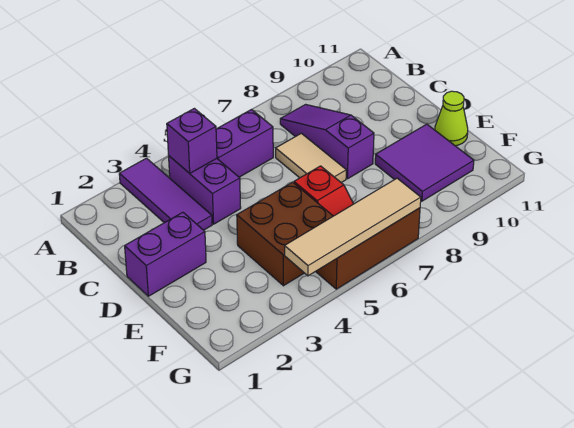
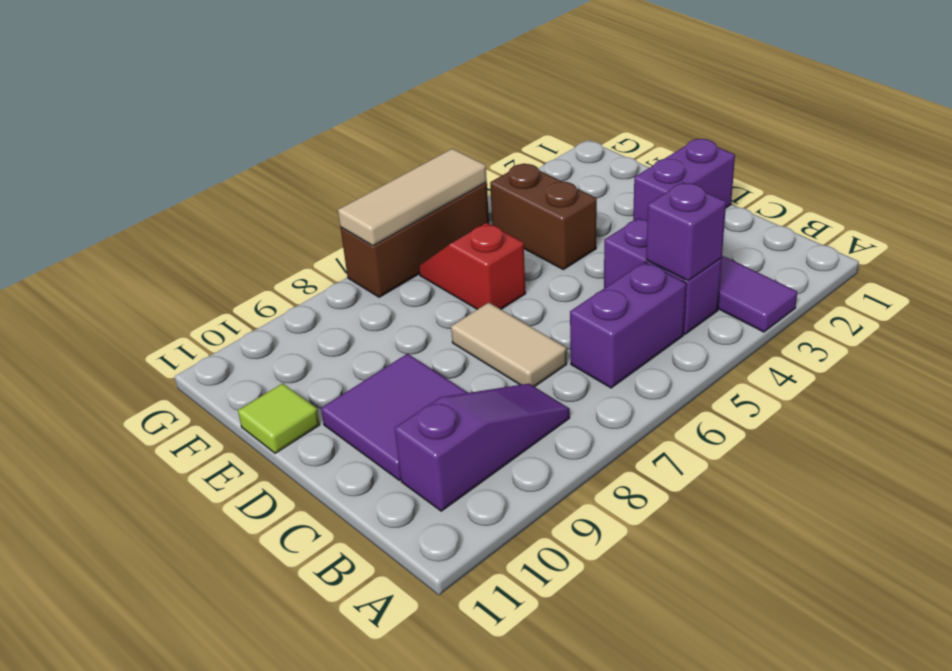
purple 1x3 slope [280,104,374,179] -> purple 1x3 slope turned to [395,384,570,511]
brown 2x2 brick [237,182,333,286] -> brown 1x2 brick [490,163,597,270]
purple 2x2 tile [375,124,474,201] -> purple 2x2 tile moved to [321,354,468,480]
lime 1x1 cone [435,91,468,146] -> lime 1x1 tile [238,383,320,453]
tan 1x4 tile [285,178,421,276] -> tan 1x3 tile [338,149,487,246]

